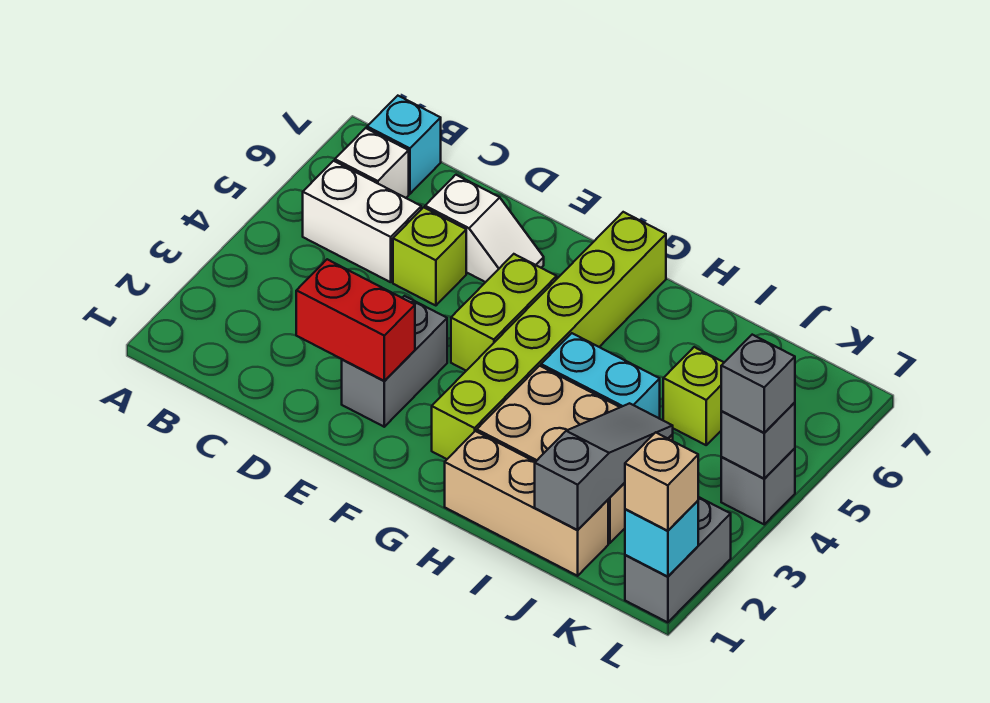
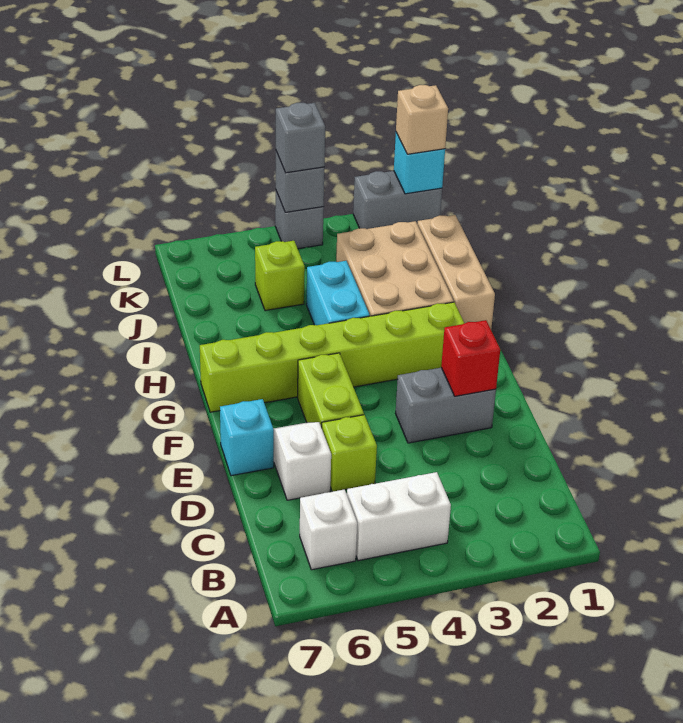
white 1x2 brick [303,161,421,282] -> white 1x2 brick turned to [347,472,451,561]
cyan 1x1 brick [367,96,441,194] -> cyan 1x1 brick moved to [220,399,274,476]
red 1x2 brick [296,259,415,381] -> red 1x1 brick [441,320,500,396]
lime 1x2 brick [451,254,557,371] -> lime 1x2 brick turned to [298,353,364,428]
grey 1x3 slope [535,403,673,530] -> none

